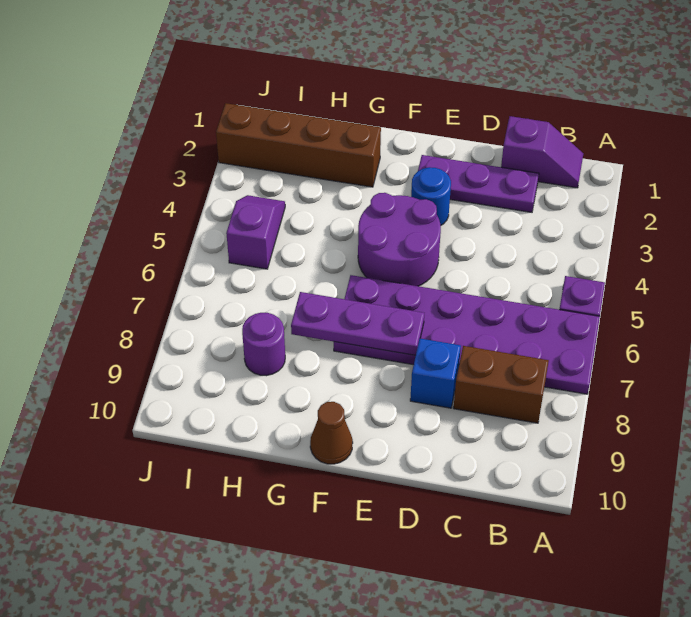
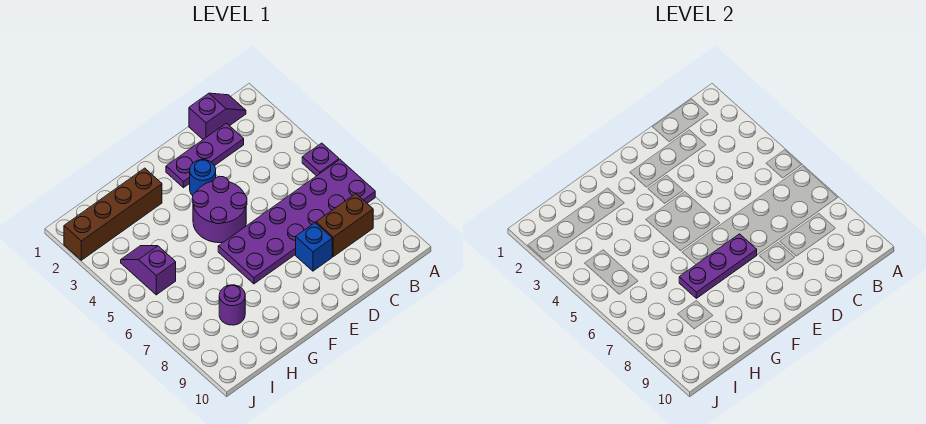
brown 1x1 cone [310,402,353,464] -> none

